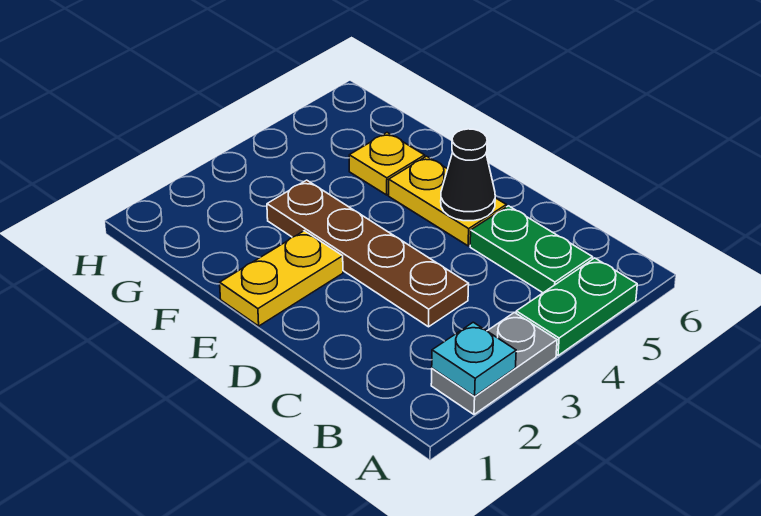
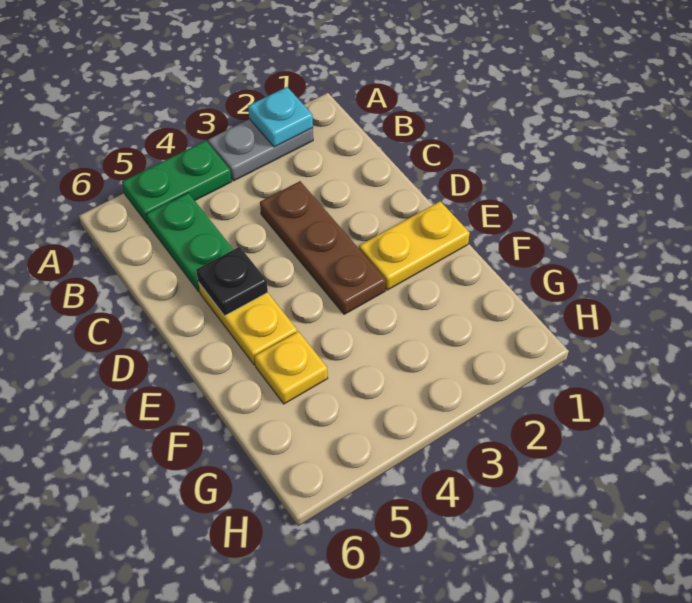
brown 1x4 plate [267,180,469,327] -> brown 1x3 plate [260,181,386,314]
black 1x1 cone [441,129,495,221] -> black 1x1 plate [196,247,268,316]

